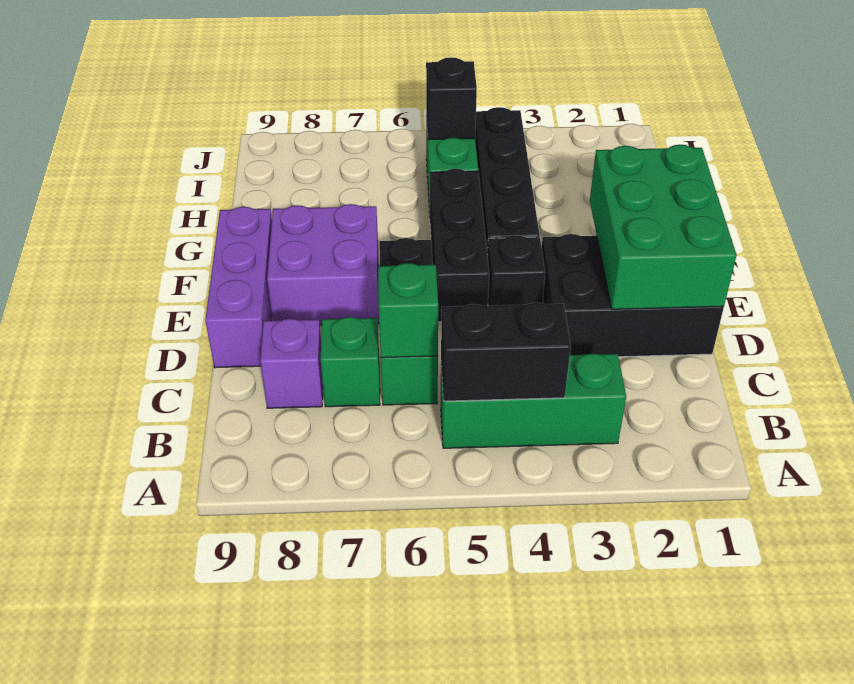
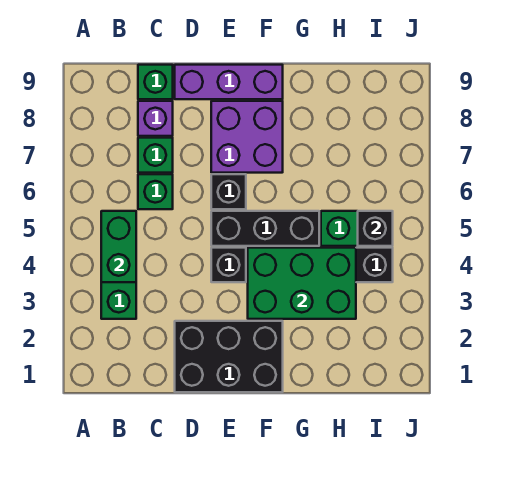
black 1x2 brick [441,303,571,401] -> green 1x2 brick [101,211,136,282]
green 1x1 brick [378,263,438,358] -> green 1x1 brick moved to [138,65,173,99]
black 2x3 brick [542,234,724,357] -> black 2x3 brick turned to [175,321,283,392]
green 2x3 brick [590,145,737,309] -> green 2x3 brick moved to [248,248,356,319]

